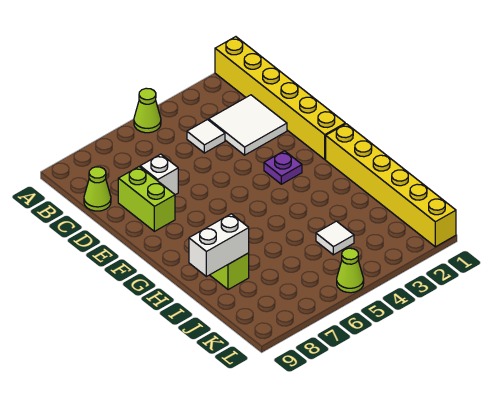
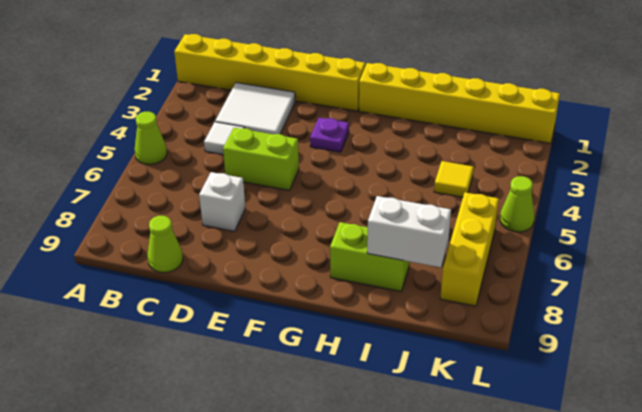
lime 1x2 brick [118,167,175,231] -> lime 1x2 brick moved to [223,128,299,190]
white 1x2 brick [189,214,249,277] -> white 1x2 brick turned to [367,196,451,267]
white 1x1 tile [316,221,354,255] -> yellow 1x1 tile [434,161,474,197]
none -> yellow 1x3 brick [440,192,499,306]

